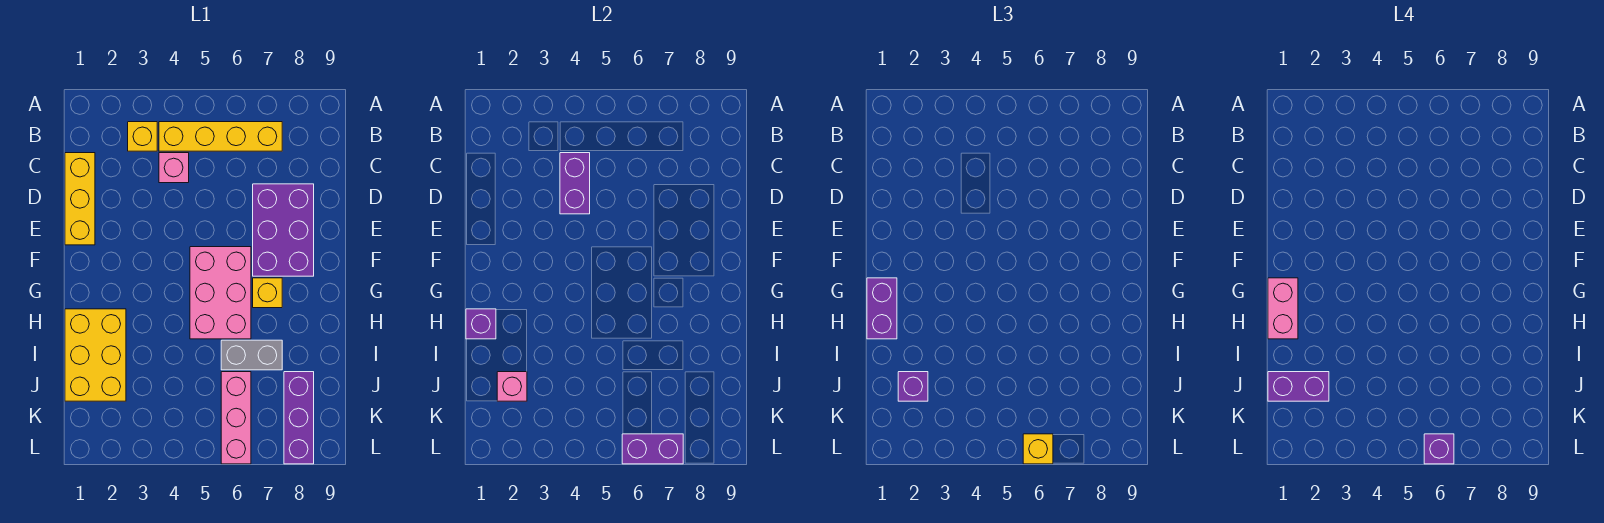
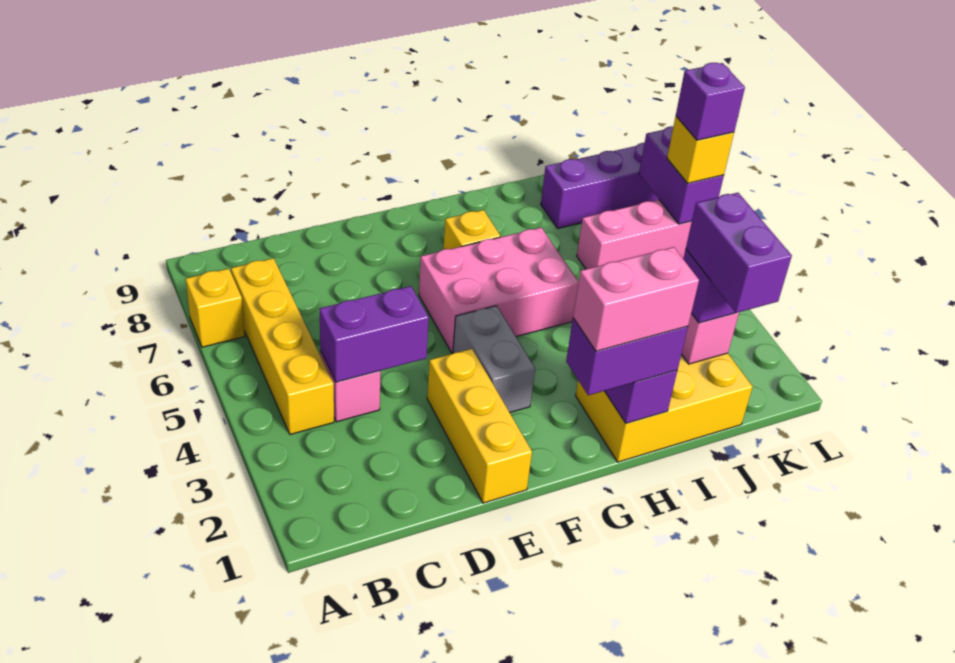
yellow 1x1 brick [128,122,157,151] -> yellow 1x1 brick moved to [186,269,245,347]
yellow 1x3 brick [65,153,95,245] -> yellow 1x3 brick turned to [427,349,532,503]
purple 2x3 brick [253,184,314,276] -> none
grey 1x2 brick [221,340,282,370] -> grey 1x2 brick moved to [453,306,535,413]

